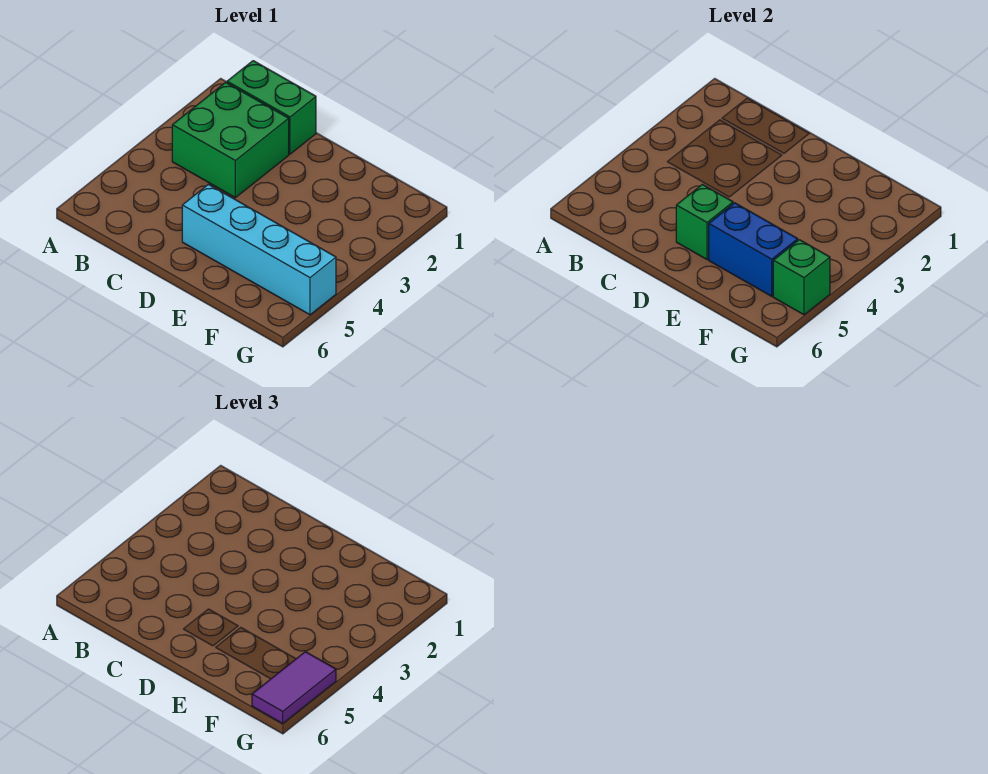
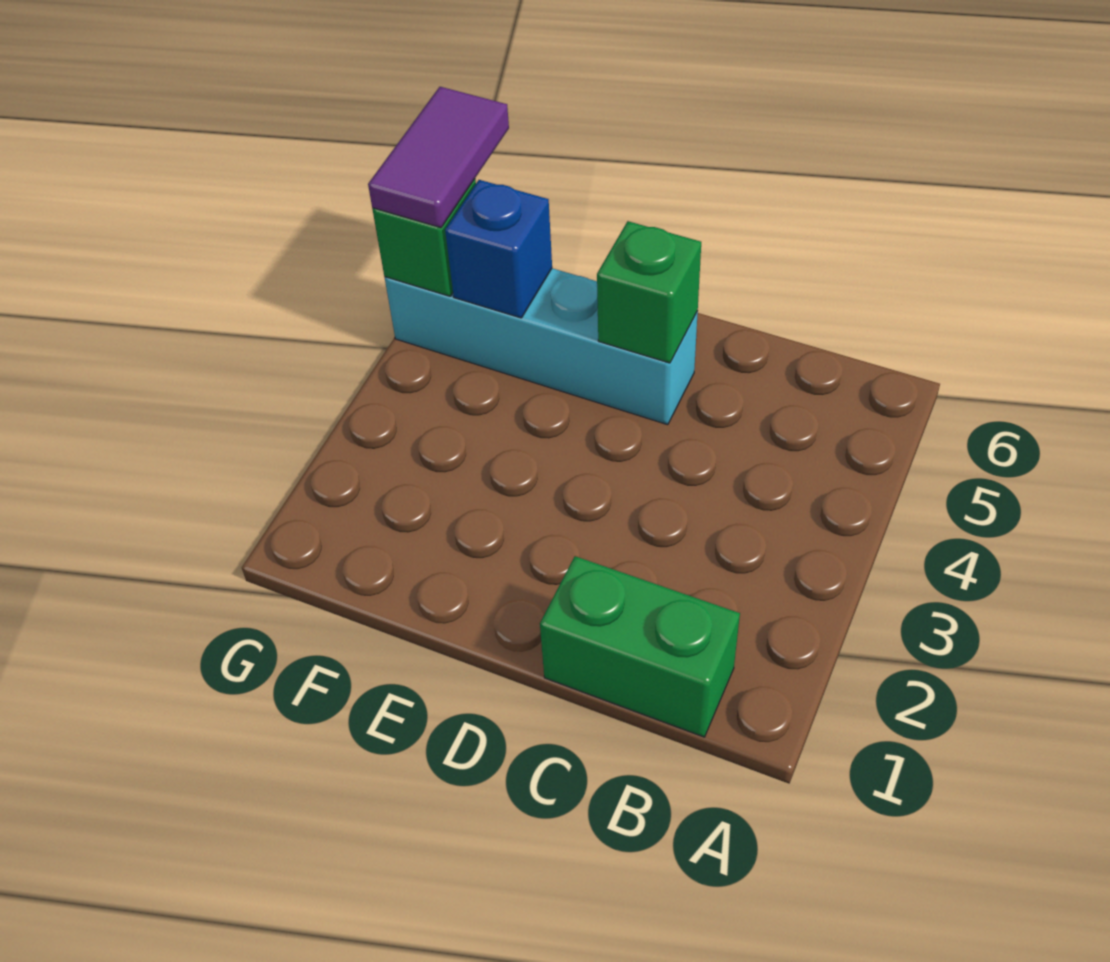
green 2x2 brick [172,82,289,198] -> none
blue 1x2 brick [709,203,798,296] -> blue 1x1 brick [445,180,552,318]

